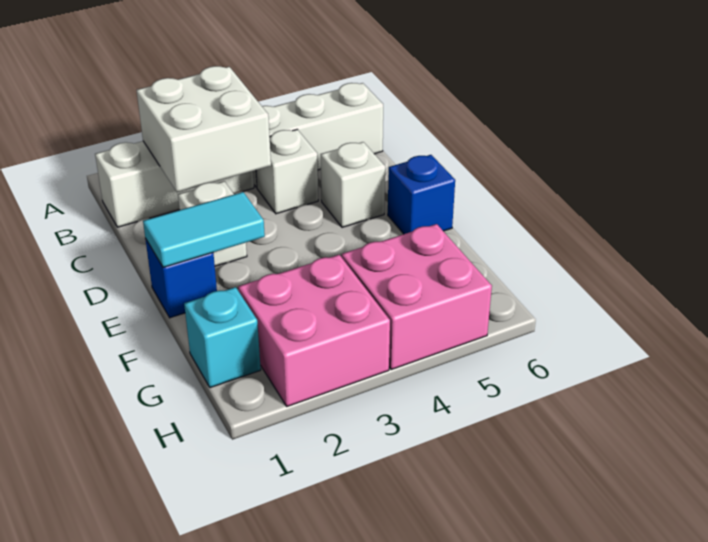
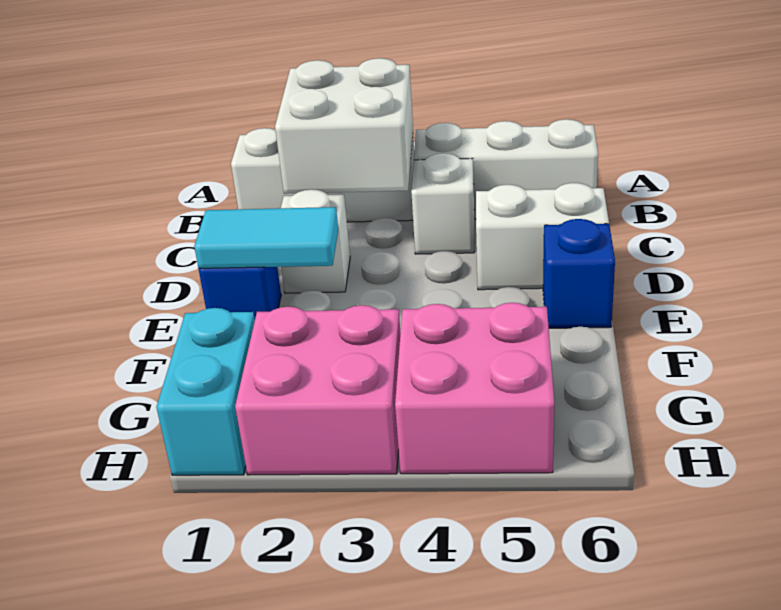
white 1x1 brick [321,142,385,227] -> white 1x2 brick [476,183,609,290]
cyan 1x1 brick [184,287,261,388] -> cyan 1x2 brick [156,308,255,475]

